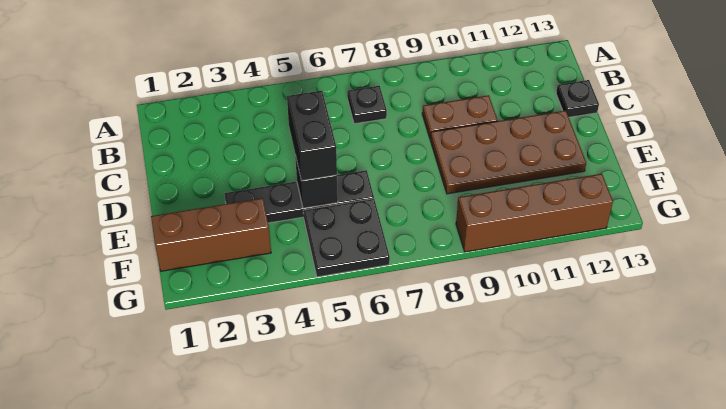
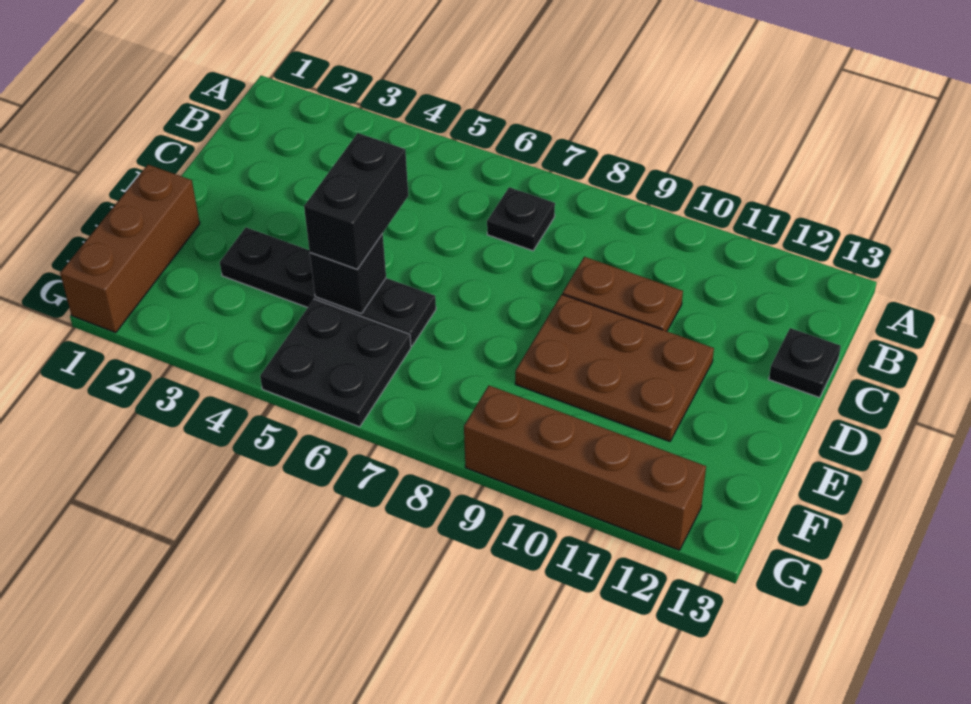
brown 2x4 plate [430,111,586,194] -> brown 2x3 plate [515,294,714,441]
brown 1x3 brick [151,198,271,271] -> brown 1x3 brick turned to [60,165,200,333]

